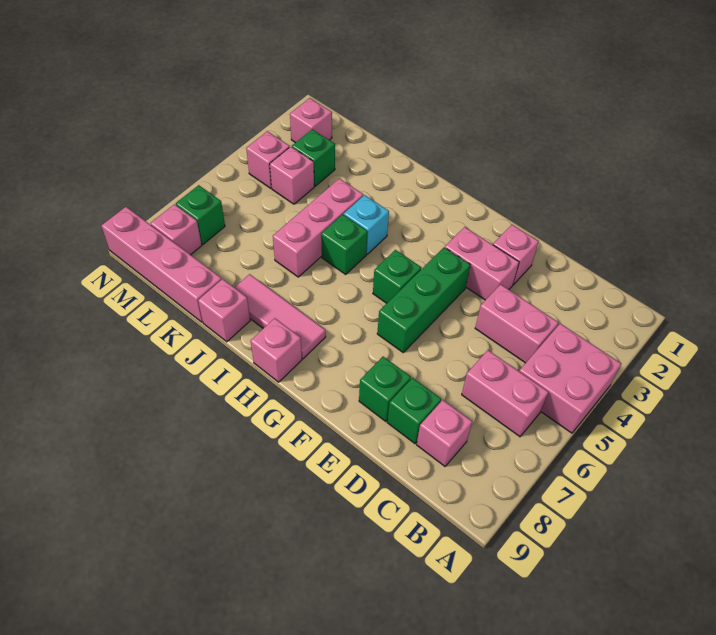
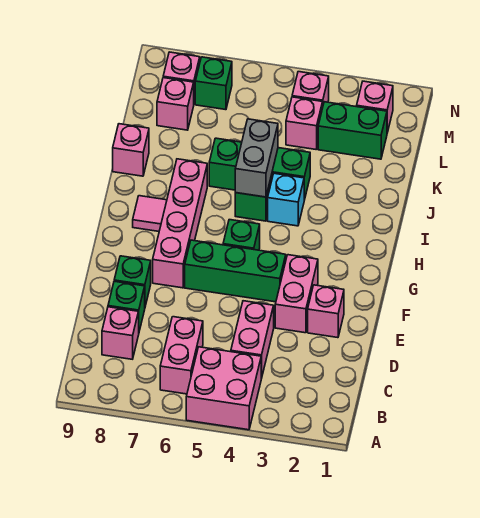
pink 1x3 tile [234,274,326,359] -> pink 1x1 tile [133,196,167,231]
pink 1x1 brick [251,318,302,382] -> pink 1x1 brick moved to [157,78,194,130]
none -> grey 1x2 brick [235,119,278,197]
pink 1x3 brick [273,179,363,277] -> green 1x3 brick [209,138,310,200]
pink 1x4 brick [101,207,222,322] -> pink 1x4 brick moved to [153,159,207,288]
green 1x1 brick [292,129,335,186] -> green 1x2 brick [318,102,387,159]

